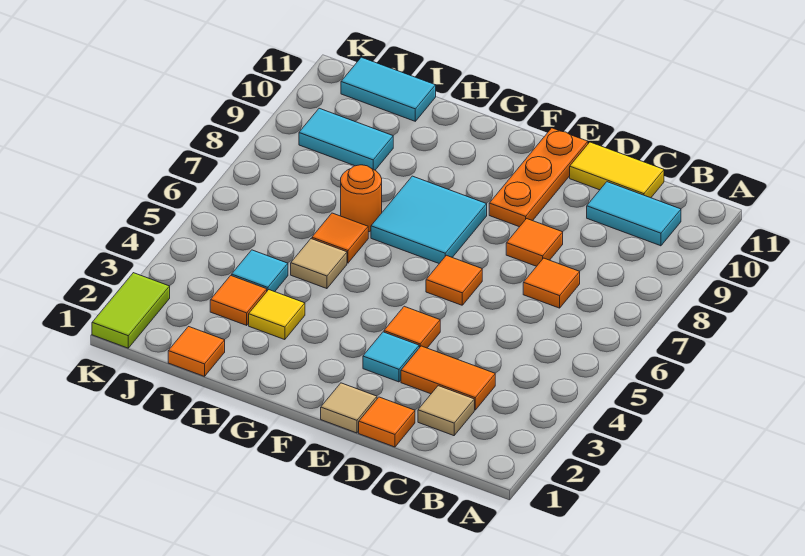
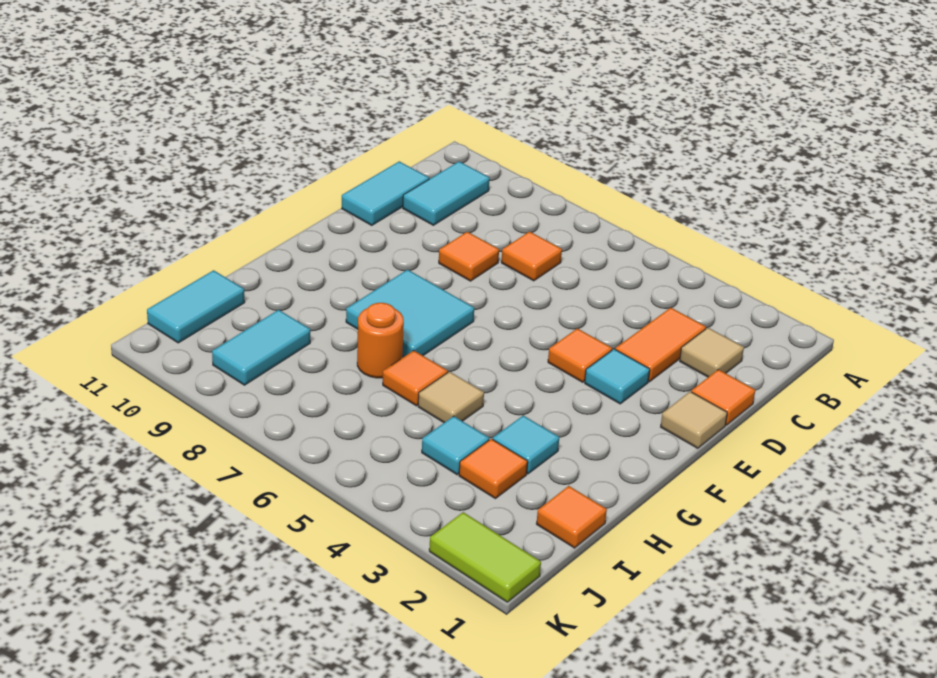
yellow 1x2 tile [570,142,664,198] -> cyan 1x2 tile [342,161,429,225]
orange 1x1 tile [426,255,482,305] -> none
orange 1x3 plate [489,128,588,227] -> none
yellow 1x1 tile [249,290,305,340] -> cyan 1x1 tile [493,415,559,474]

